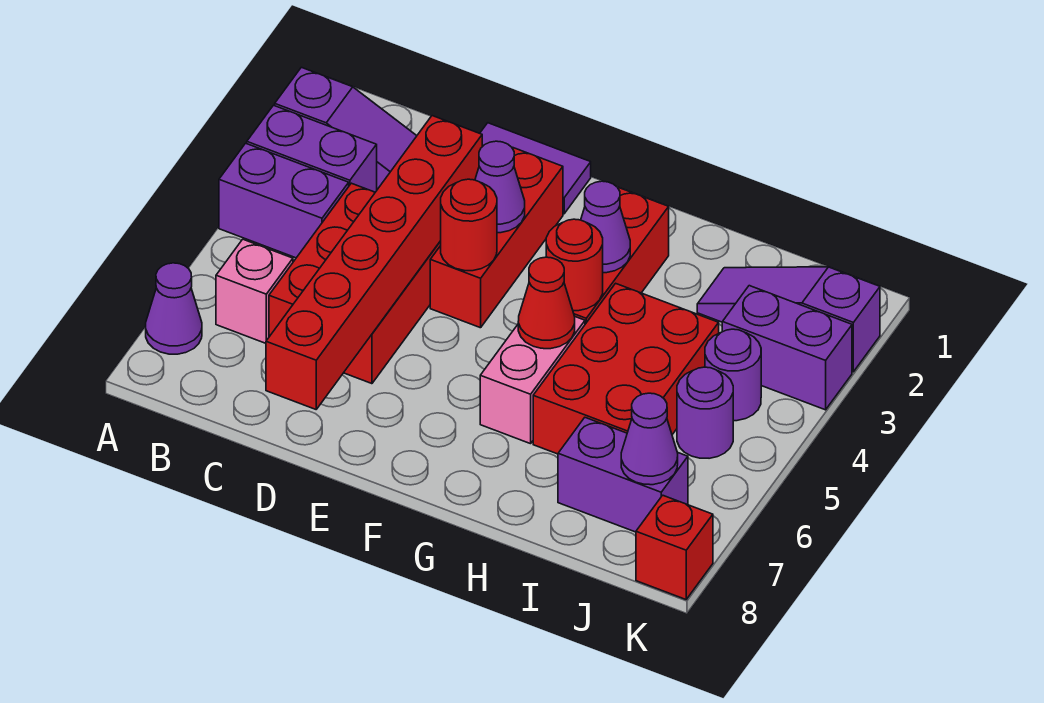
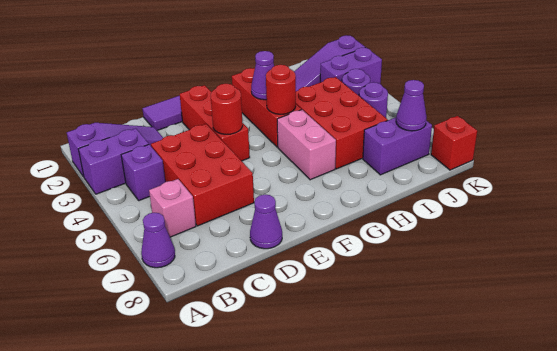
purple 1x2 brick [219,143,349,258] -> purple 1x1 brick [121,145,165,201]
red 1x6 brick [266,116,482,409] -> none
purple 1x1 cone [475,141,525,233] -> purple 1x1 cone moved to [250,195,282,249]
red 1x1 cone [518,257,575,349] -> none

